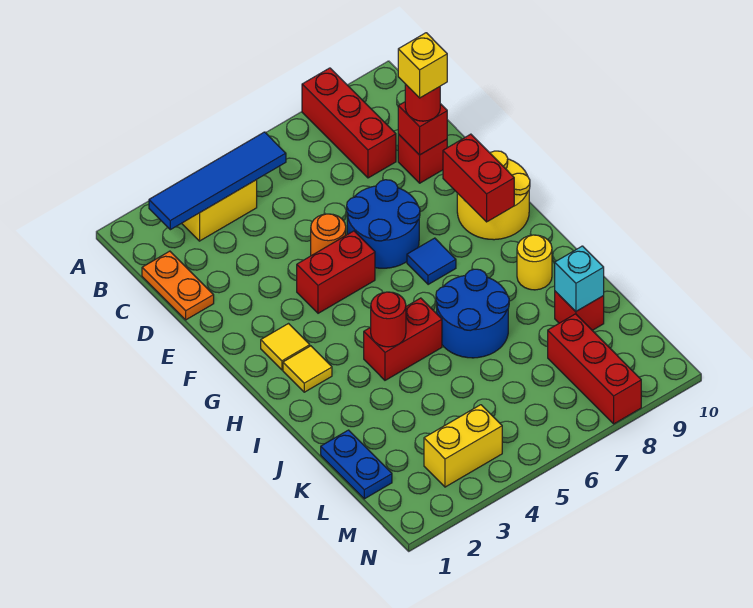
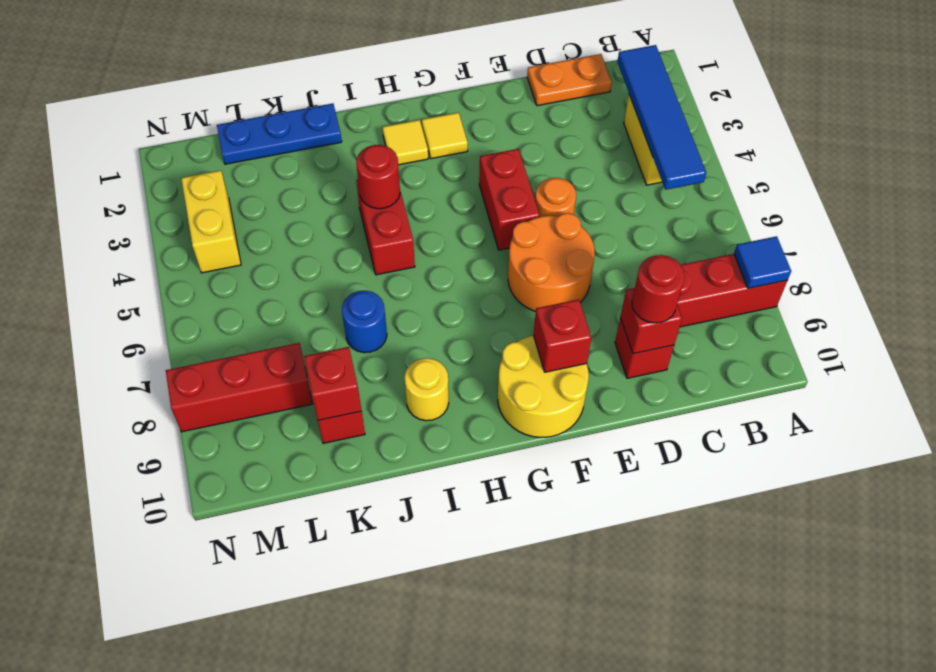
yellow 1x1 brick [398,33,447,98] -> none
blue 2x2 round brick [347,180,420,268] -> orange 2x2 round brick [508,213,595,312]
red 1x2 brick [443,134,514,222] -> red 1x1 brick [533,300,591,372]
blue 1x1 tile [407,238,456,285] -> blue 1x1 tile moved to [734,236,791,288]
blue 2x2 round brick [436,269,509,358] -> blue 1x1 round brick [342,291,387,353]
blue 1x2 plate [321,430,392,499] -> blue 1x3 plate [217,103,342,164]
cyan 1x1 brick [555,246,604,311] -> red 1x1 brick [304,347,362,420]

